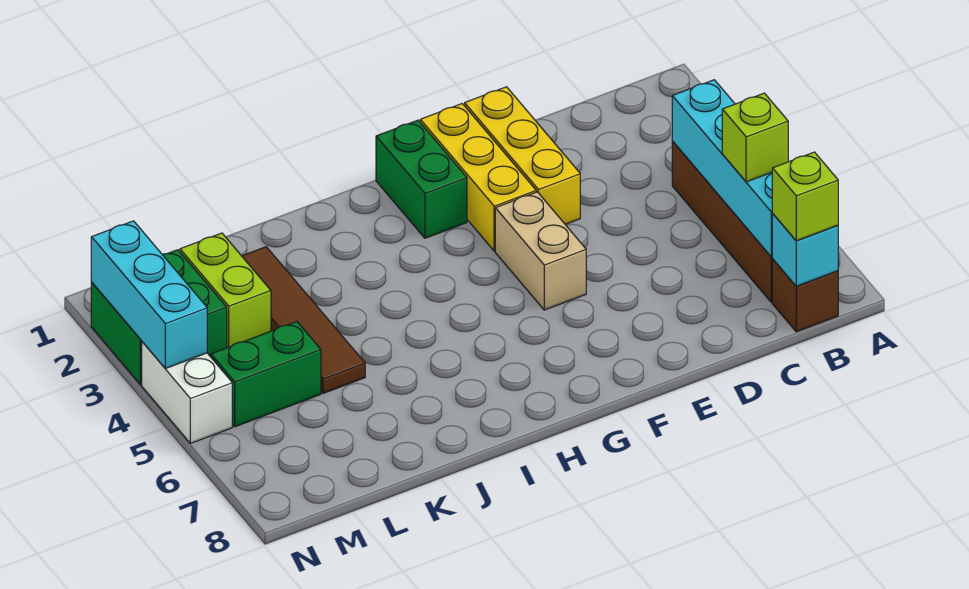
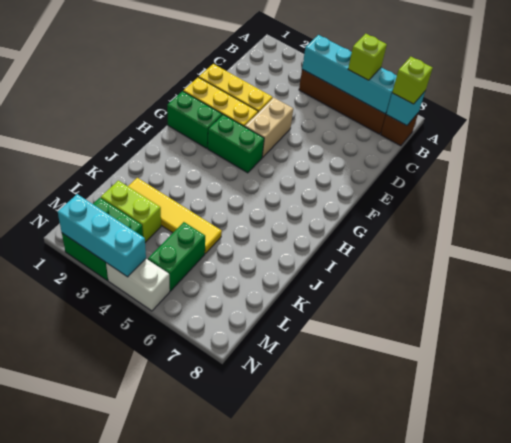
tan 1x2 brick [495,192,586,310] -> tan 1x2 brick turned to [245,97,293,157]
none -> green 1x2 brick [208,115,264,173]
brown 1x4 tile [242,247,365,393] -> yellow 1x4 tile [128,178,222,254]

